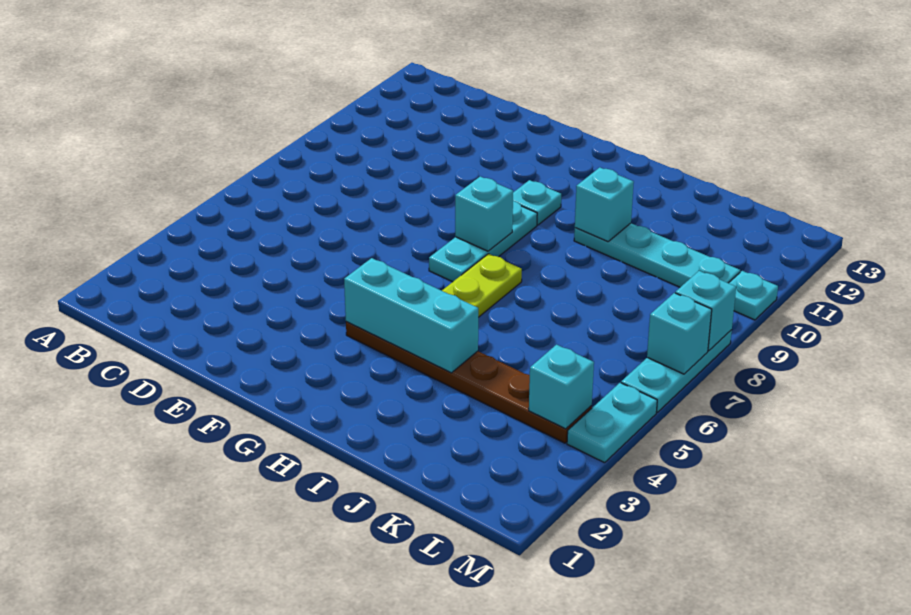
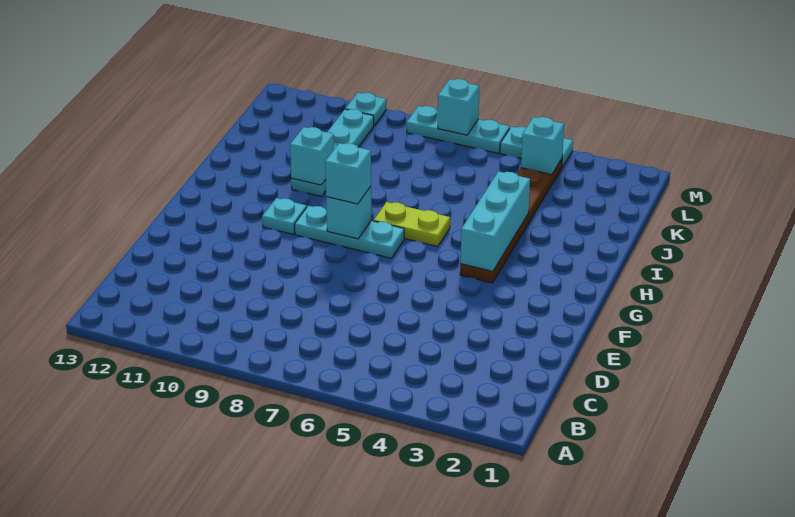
cyan 1x1 brick [675,271,736,351] -> cyan 1x1 brick moved to [325,143,371,204]

